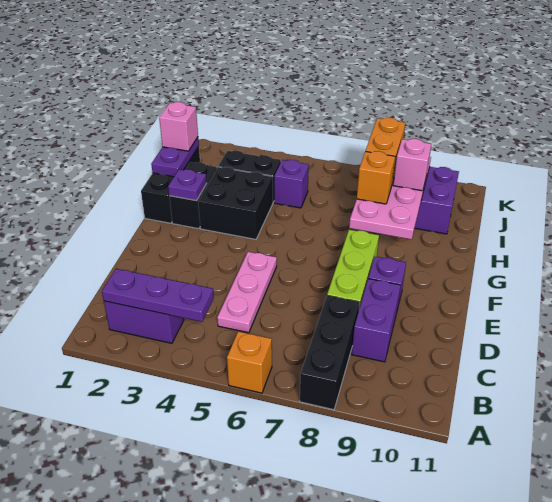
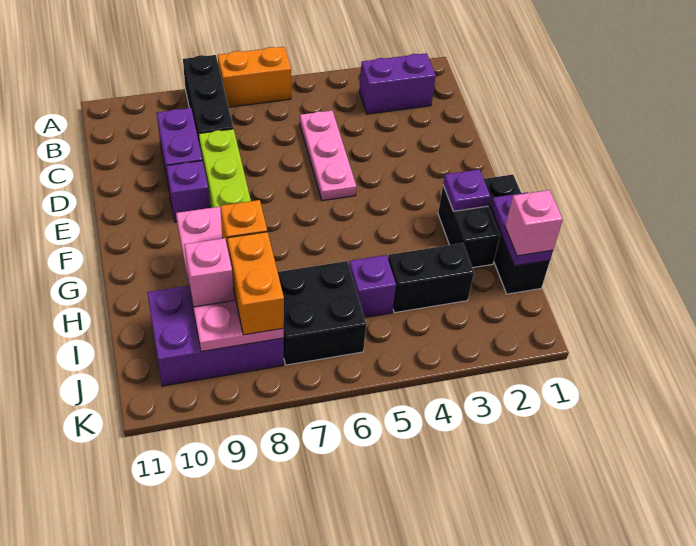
orange 1x1 brick [227,331,272,393] -> orange 1x2 brick [218,47,291,107]
purple 1x3 plate [102,269,214,322] -> none
black 2x2 brick [198,167,273,239] -> black 2x2 brick moved to [278,261,366,365]

